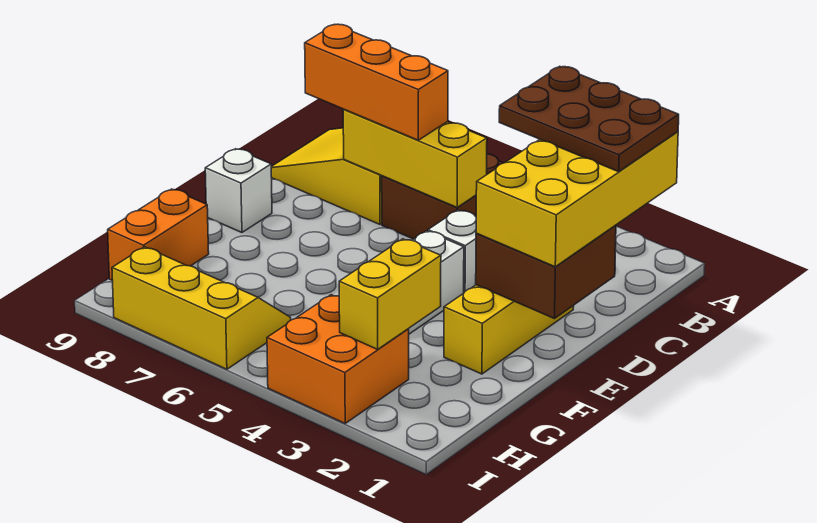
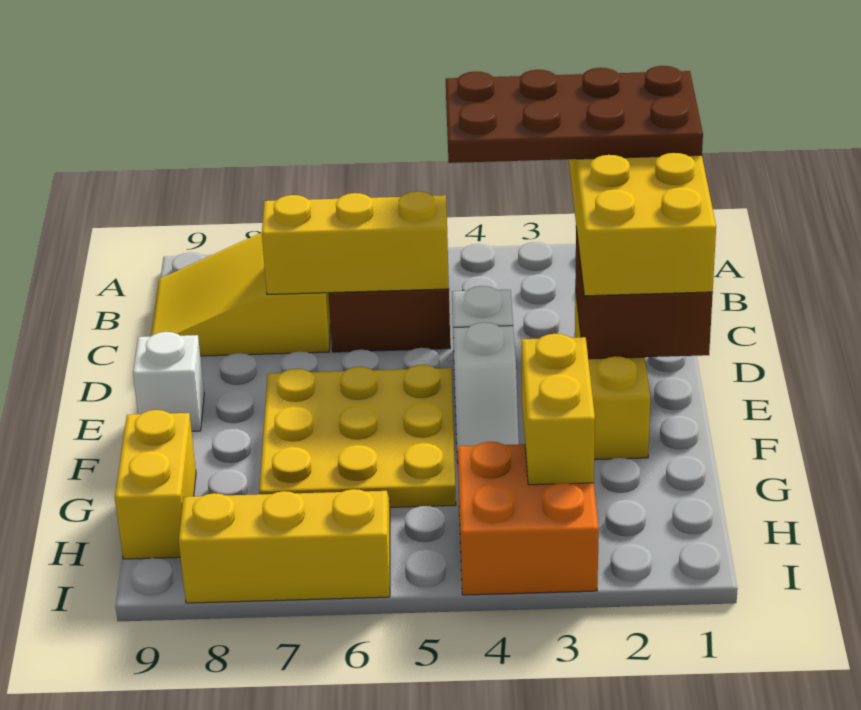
brown 2x3 plate [499,66,679,172] -> brown 2x4 plate [446,66,703,163]
orange 1x3 brick [305,24,448,140] -> none
none -> yellow 3x3 plate [259,365,456,507]
orange 1x2 brick [108,189,209,281] -> yellow 1x2 brick [115,410,196,559]

